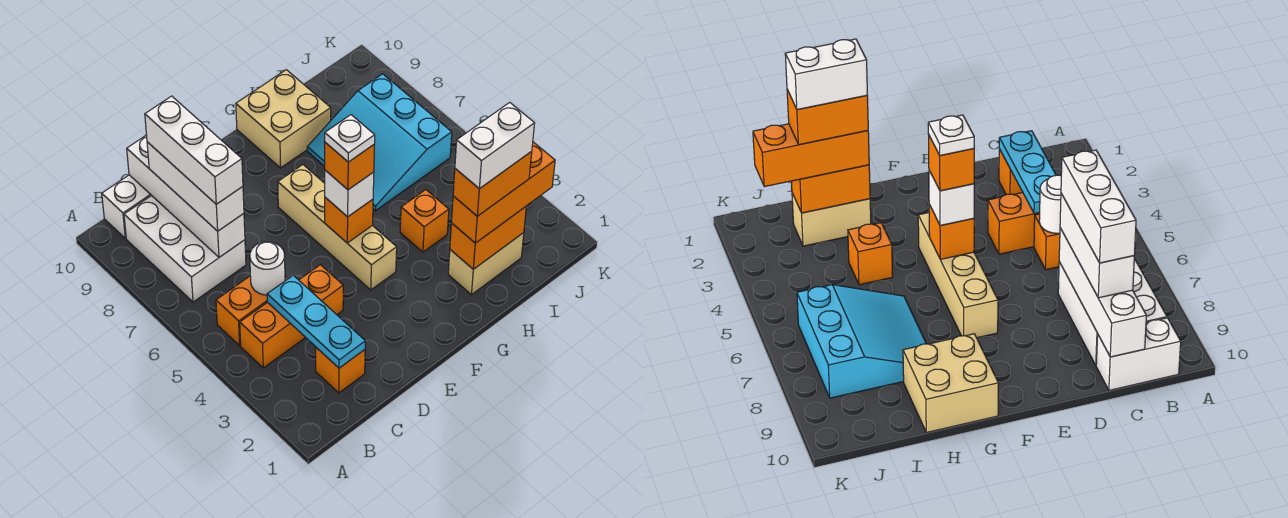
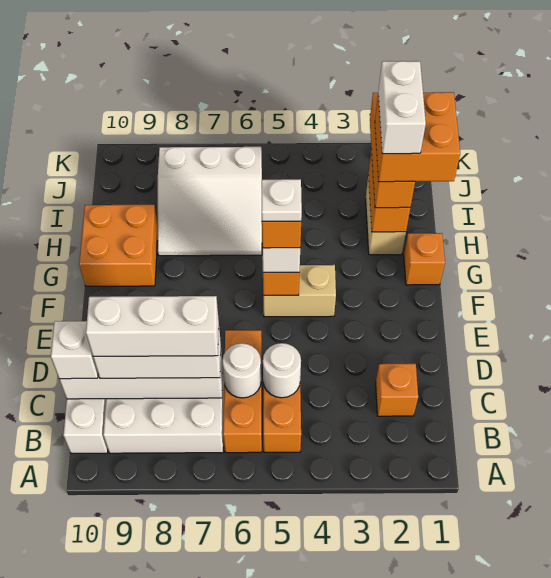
orange 1x3 brick [240,265,343,368] -> orange 1x3 brick moved to [223,330,262,453]
cyan 1x3 plate [267,275,365,368] -> none
none -> white 1x1 round brick [222,343,261,398]
none -> white 1x1 brick [51,321,98,379]
tan 1x4 brick [278,165,397,290] -> tan 1x2 brick [263,265,336,317]
tan 2x2 brick [236,70,331,168] -> orange 2x2 brick [79,205,158,286]
orange 1x2 brick [453,152,532,216] -> orange 2x2 brick [375,92,460,182]
orange 1x1 brick [400,190,449,252] -> orange 1x1 brick moved to [404,233,445,285]
cyan 3x3 slope [307,74,452,211] -> white 3x3 slope [158,147,262,256]

